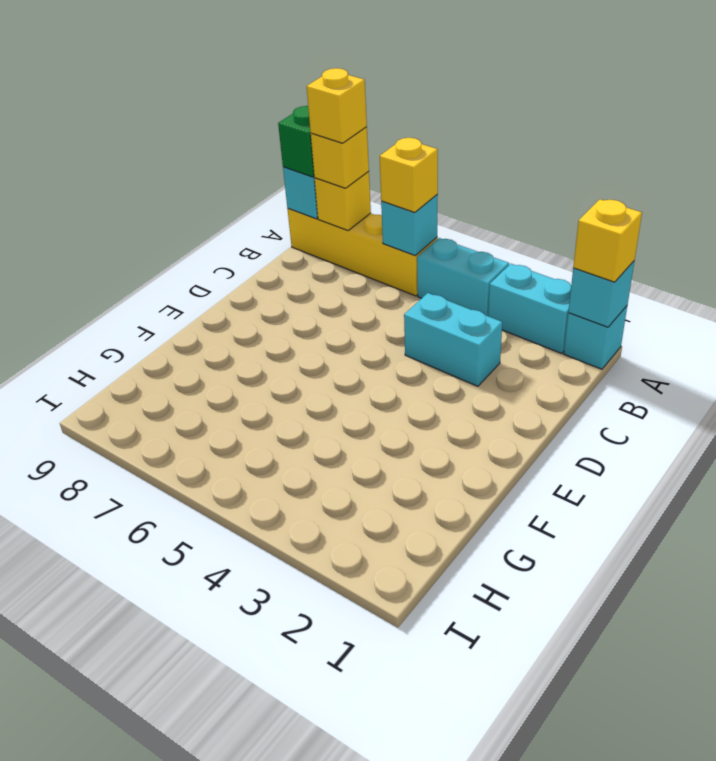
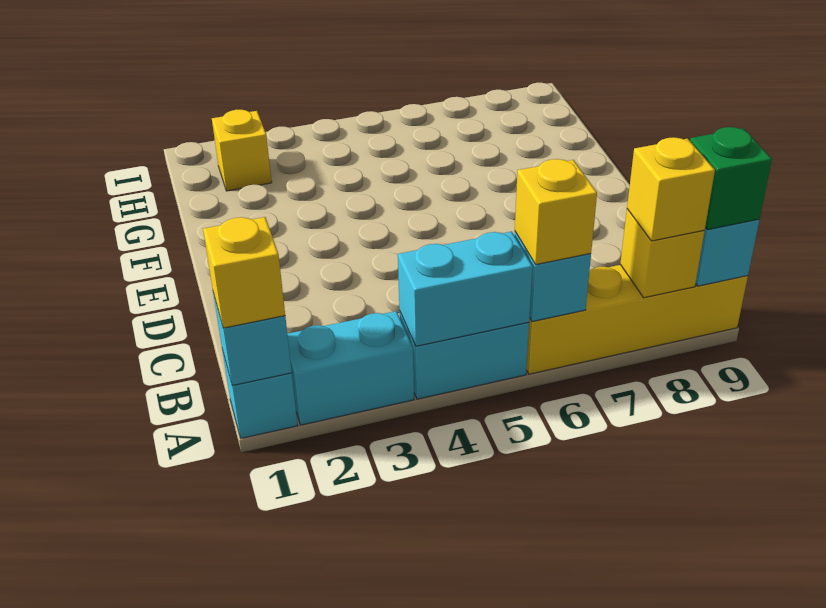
yellow 1x1 brick [307,68,367,143] -> yellow 1x1 brick moved to [212,110,272,191]
cyan 1x2 brick [404,293,502,386] -> cyan 1x2 brick moved to [398,231,533,346]

